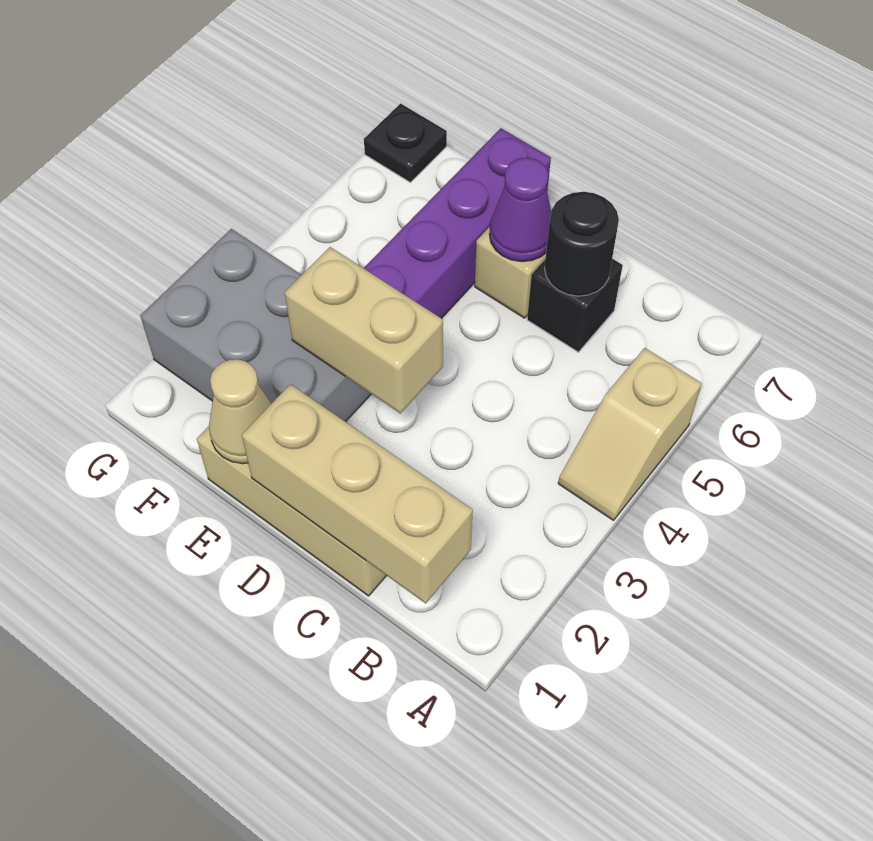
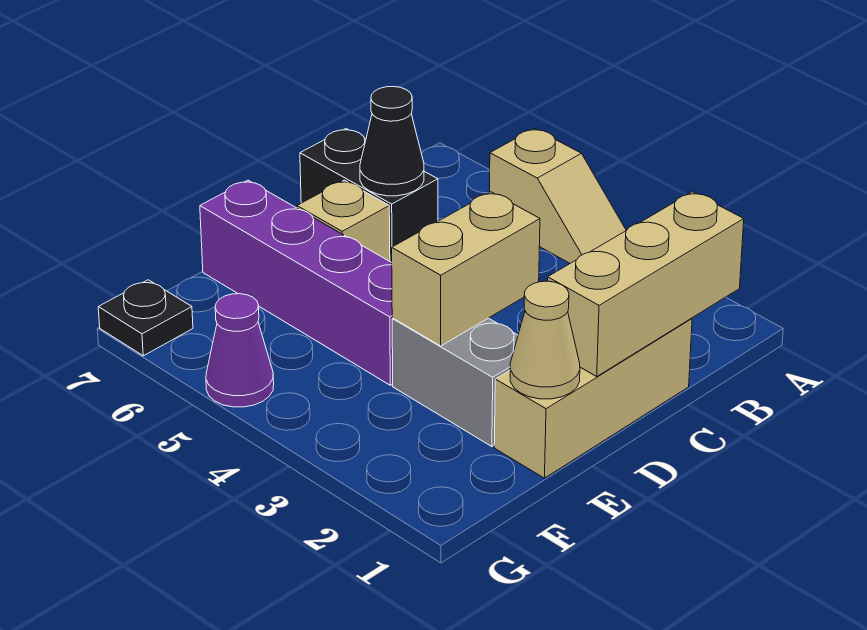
black 1x1 brick [527,259,623,352] -> black 1x2 brick [300,129,438,263]
black 1x1 round brick [545,192,619,296] -> black 1x1 cone [360,86,424,196]
purple 1x1 cone [489,158,551,262] -> purple 1x1 cone moved to [206,294,274,407]
grey 2x3 brick [140,229,371,422] -> grey 1x2 brick [392,318,518,446]

